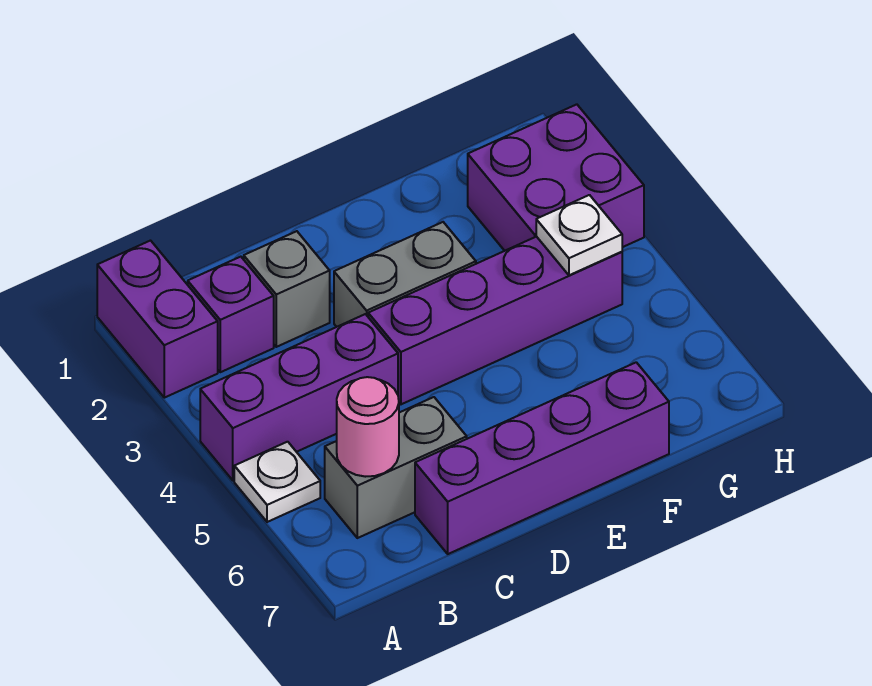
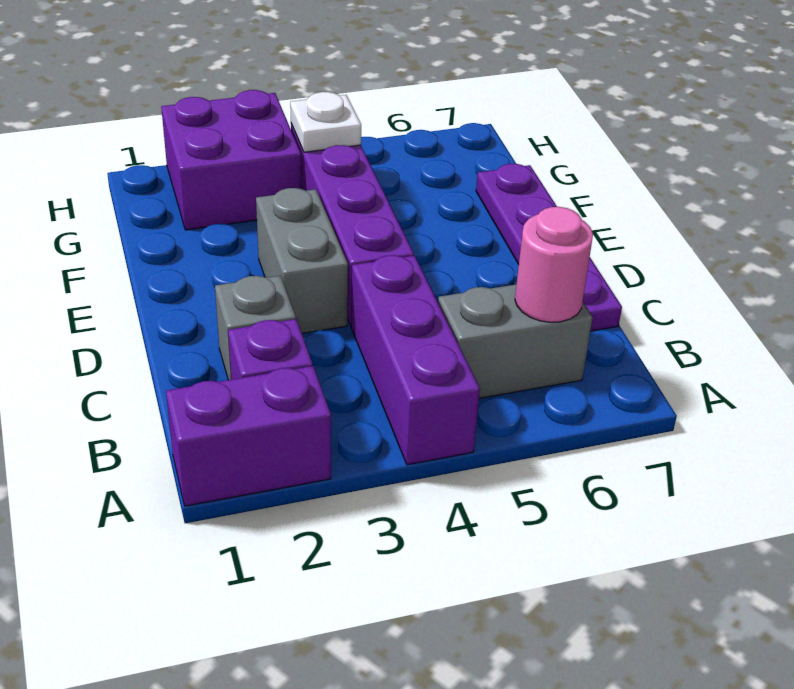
white 1x1 plate [234,442,320,522] -> none
grey 1x2 brick [325,397,467,538] -> grey 1x2 brick turned to [438,284,593,398]
purple 1x4 brick [415,362,669,554] -> purple 1x4 plate [476,164,622,331]

